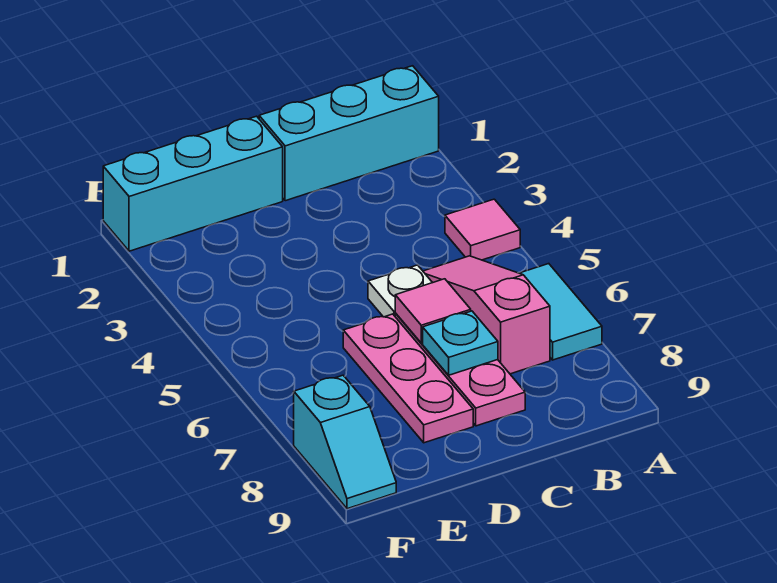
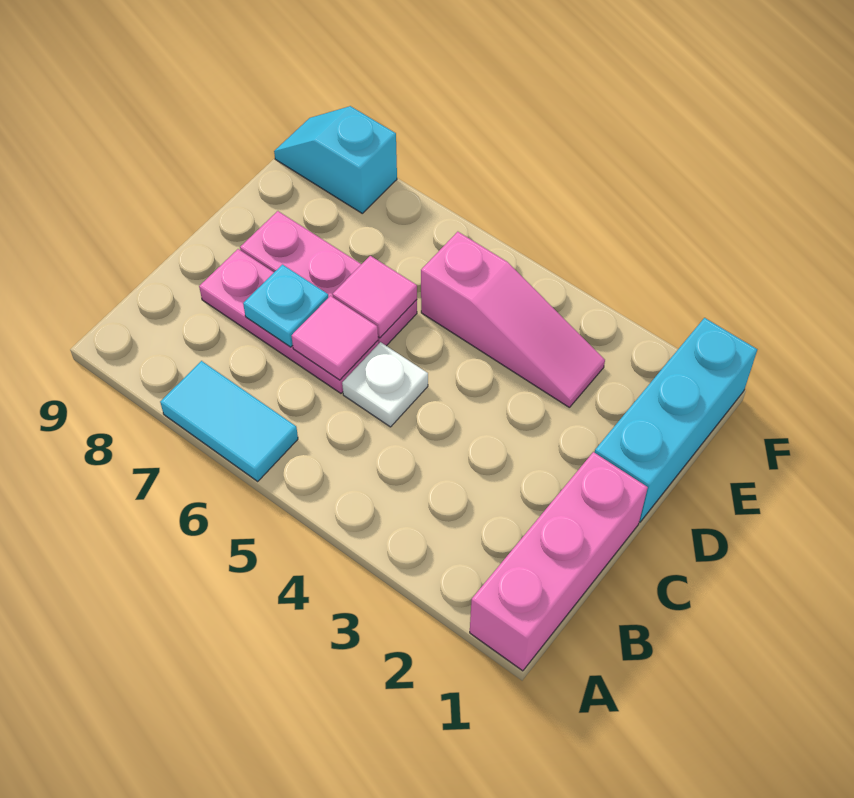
cyan 1x3 brick [259,66,439,201] -> pink 1x3 brick [470,452,648,671]
pink 1x1 tile [445,199,520,260] -> pink 1x1 tile moved to [332,256,417,338]
pink 1x3 slope [423,256,550,374] -> pink 1x3 slope moved to [421,232,605,408]

